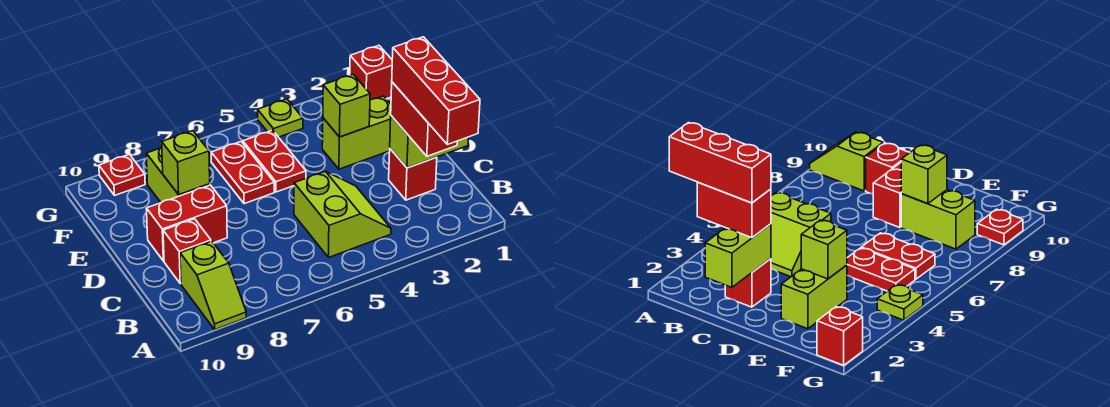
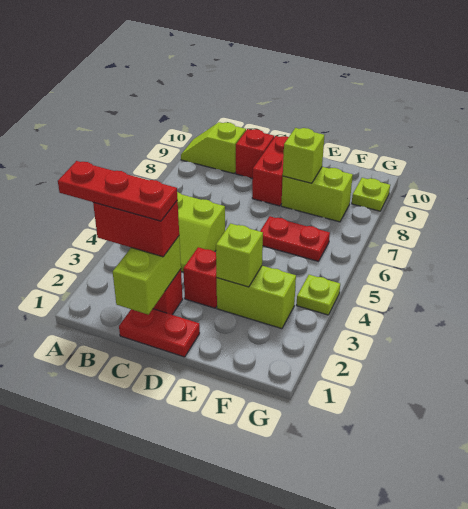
red 1x3 brick [392,37,480,145] -> red 1x3 plate [58,161,178,221]
lime 1x2 brick [322,96,391,169] -> lime 1x2 brick turned to [217,266,296,329]
red 1x2 plate [243,130,306,192] -> red 1x2 plate moved to [119,309,200,357]
red 1x1 brick [350,45,392,100] -> red 1x1 brick moved to [183,247,217,308]
red 1x1 plate [99,154,145,196] -> lime 1x1 plate [352,178,390,211]

